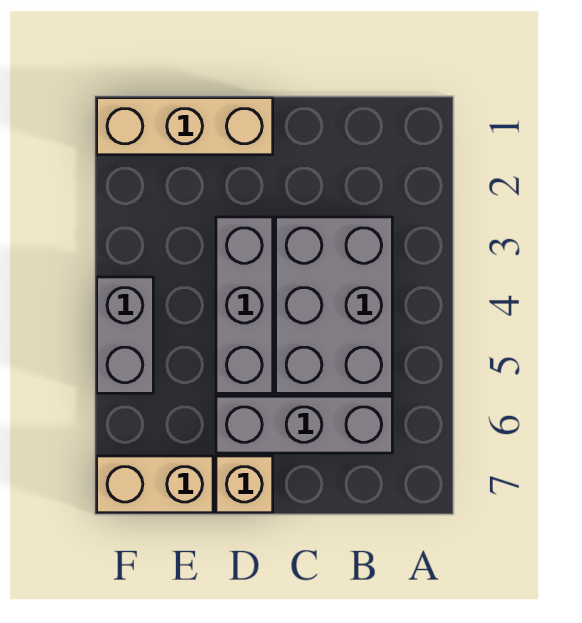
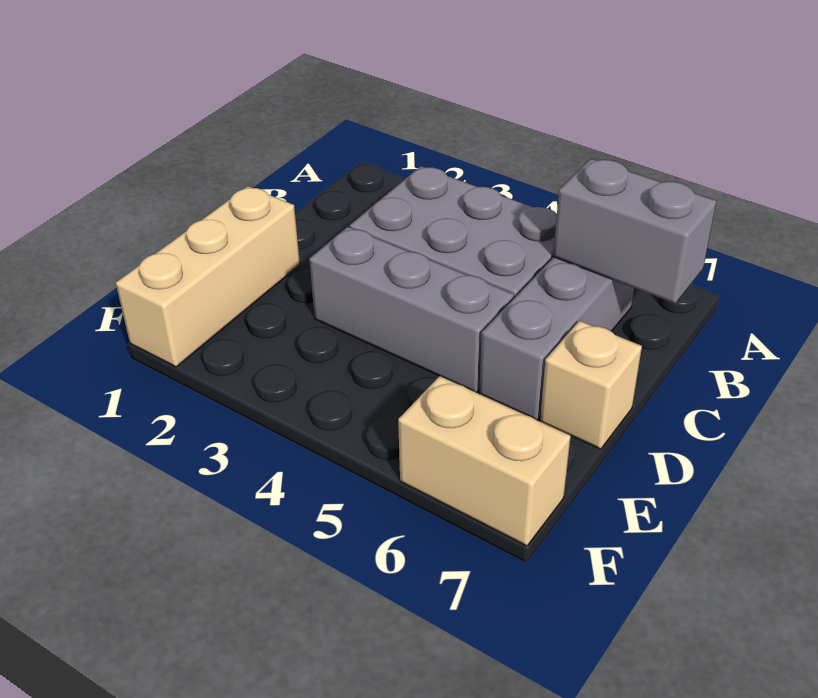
tan 1x2 brick [97,456,213,513] -> tan 1x2 brick turned to [398,376,571,546]
grey 1x2 brick [97,277,153,393] -> grey 1x2 brick moved to [553,159,717,303]

